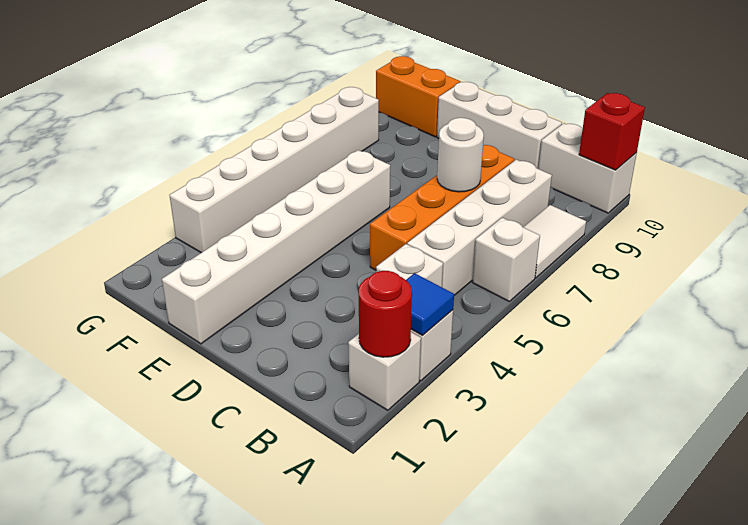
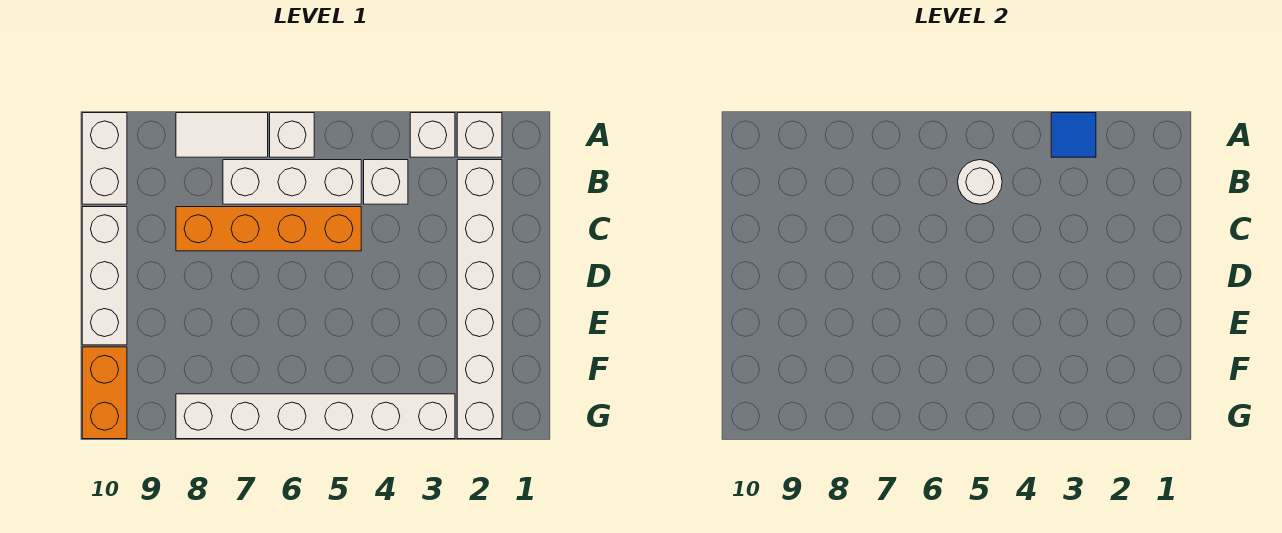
red 1x1 round brick [359,271,412,357] -> none
red 1x1 brick [579,93,645,170] -> none
white 1x4 brick [407,159,552,295] -> white 1x3 brick [223,160,361,204]
white 1x1 round brick [437,118,484,192] -> white 1x1 round brick moved to [958,160,1002,204]
white 1x6 brick [162,150,390,344] -> white 1x6 brick turned to [457,160,502,439]

